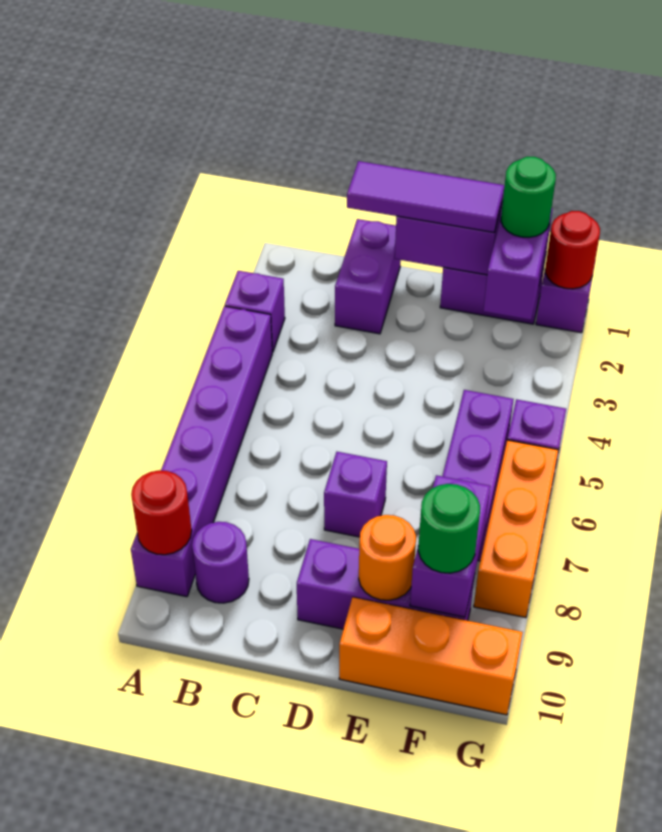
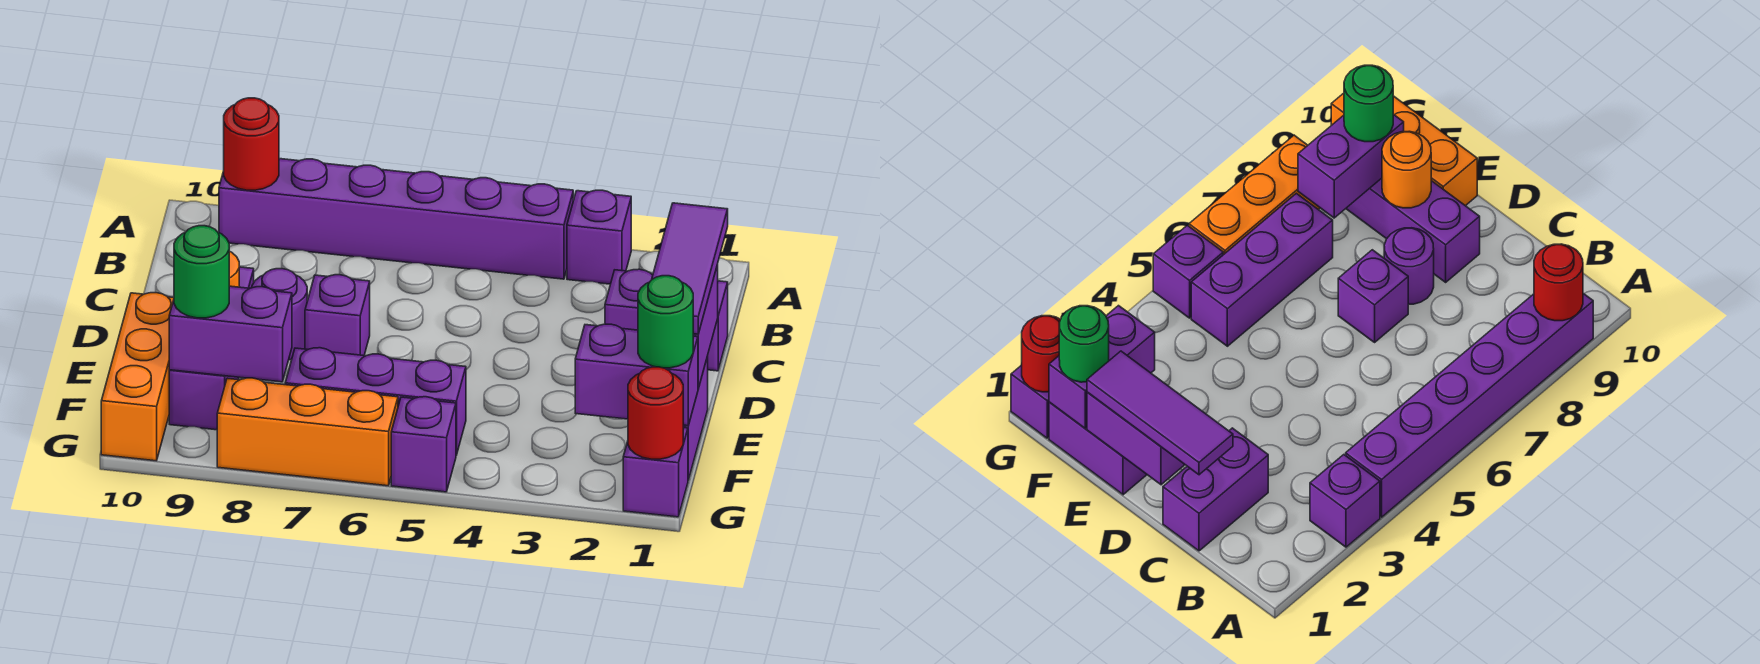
purple 1x1 round brick [192,522,249,603] -> purple 1x1 round brick moved to [252,269,307,360]

